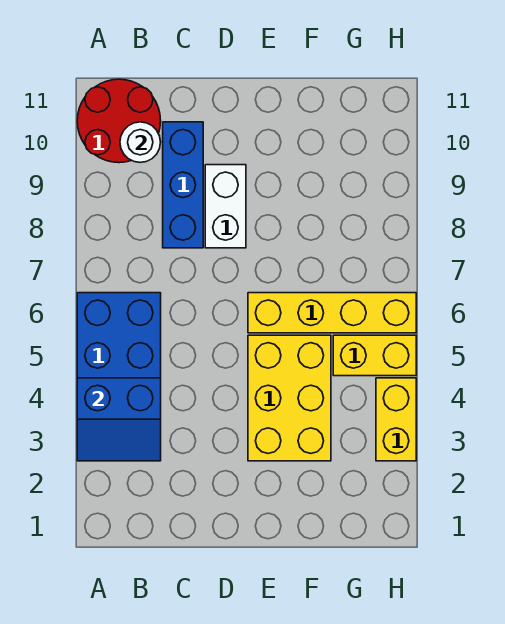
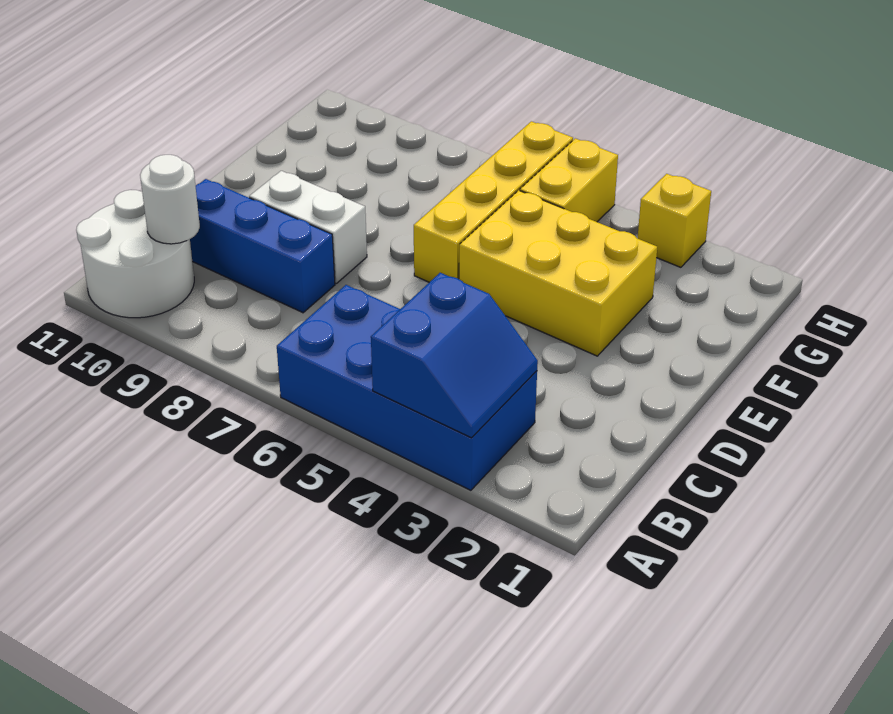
red 2x2 round brick [77,79,161,163] -> white 2x2 round brick [76,190,194,318]
yellow 1x2 brick [376,378,416,461] -> yellow 1x1 brick [638,174,711,267]

